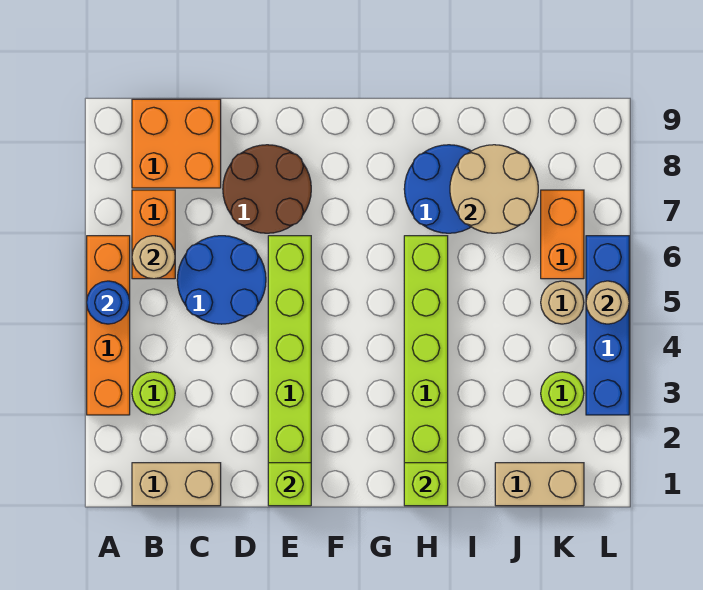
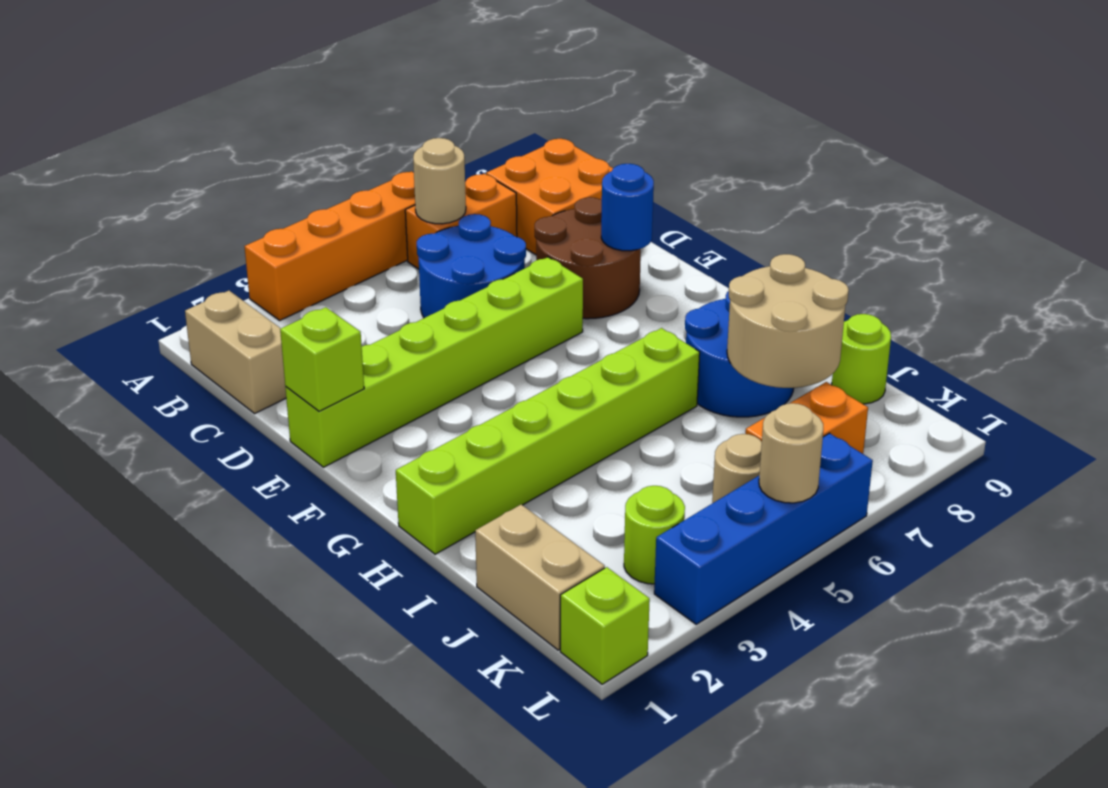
blue 1x1 round brick [87,281,130,324] -> blue 1x1 round brick moved to [601,164,654,251]
lime 1x1 round brick [132,372,175,415] -> lime 1x1 round brick moved to [832,314,891,404]
lime 1x1 brick [404,463,448,506] -> lime 1x1 brick moved to [560,567,650,684]

